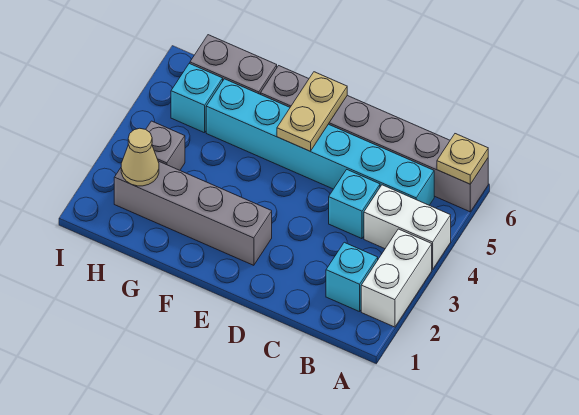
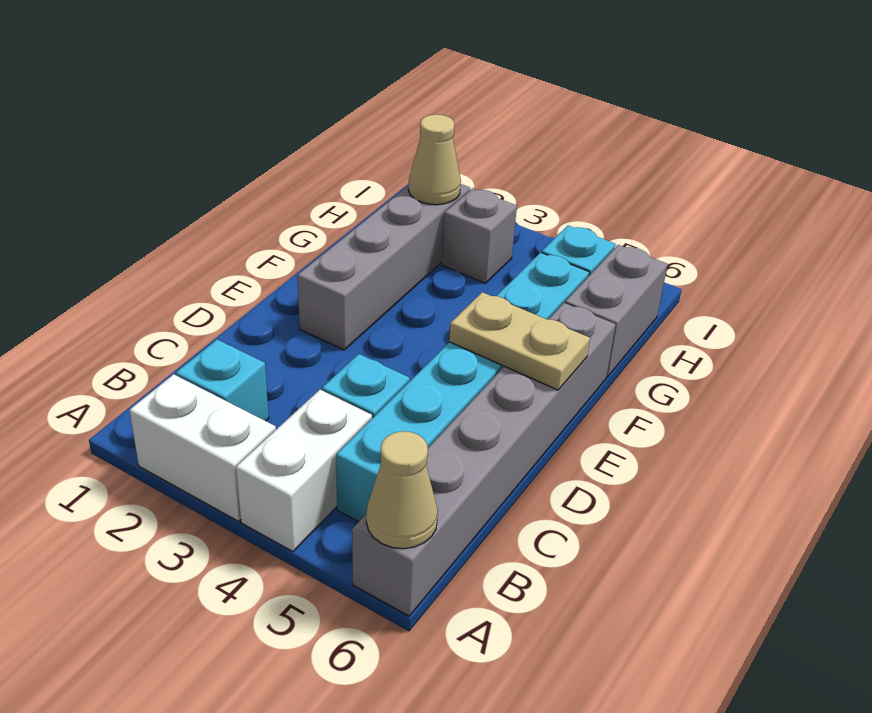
tan 1x1 plate [437,134,488,184] -> tan 1x1 cone [366,431,438,549]

